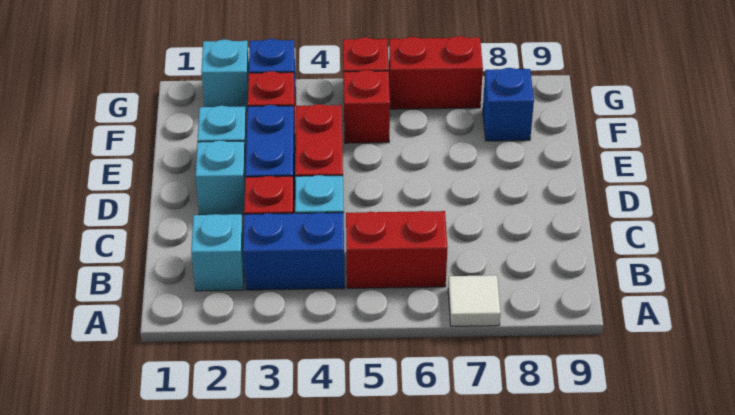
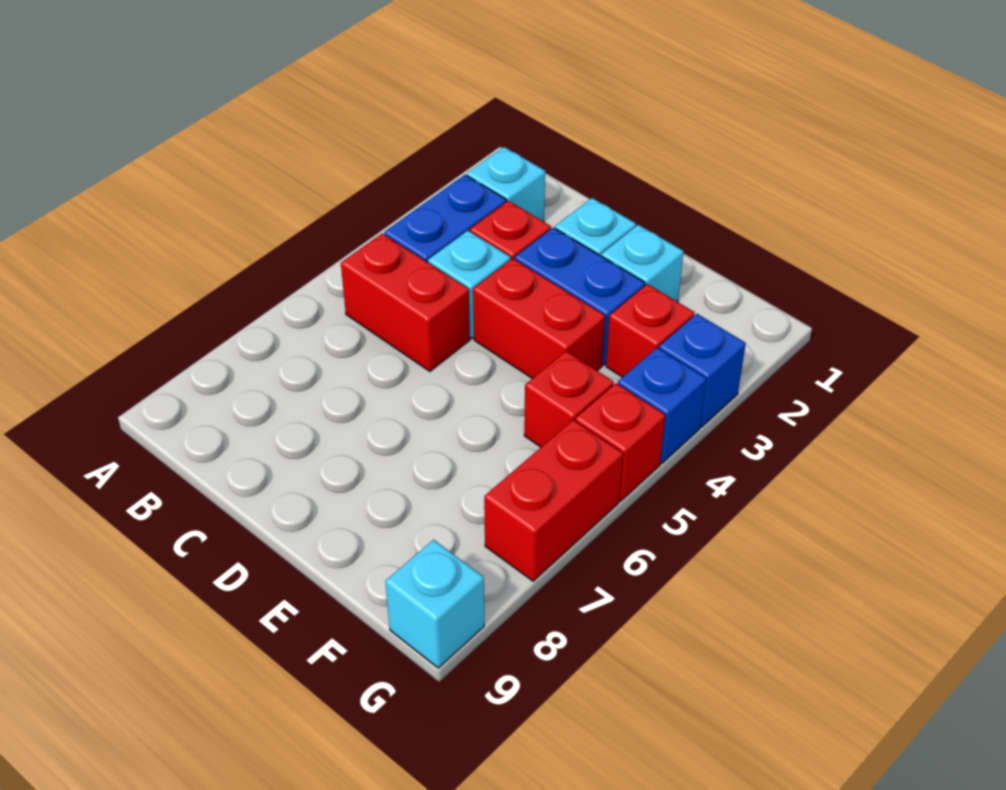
white 1x1 tile [448,275,500,326] -> none
red 1x2 brick [346,211,447,288] -> red 1x2 brick turned to [341,233,470,371]
blue 1x1 brick [483,68,534,141] -> blue 1x1 brick moved to [618,348,706,464]
cyan 1x1 brick [201,39,249,111] -> cyan 1x1 brick moved to [385,540,484,668]

